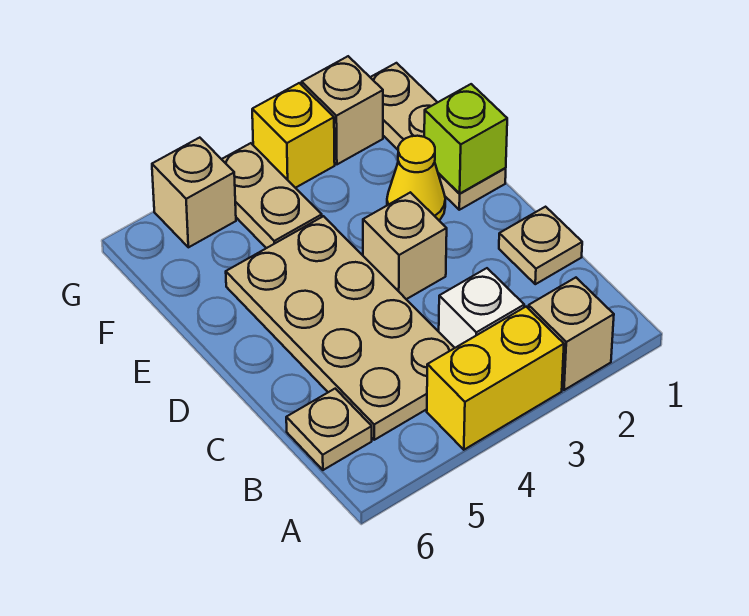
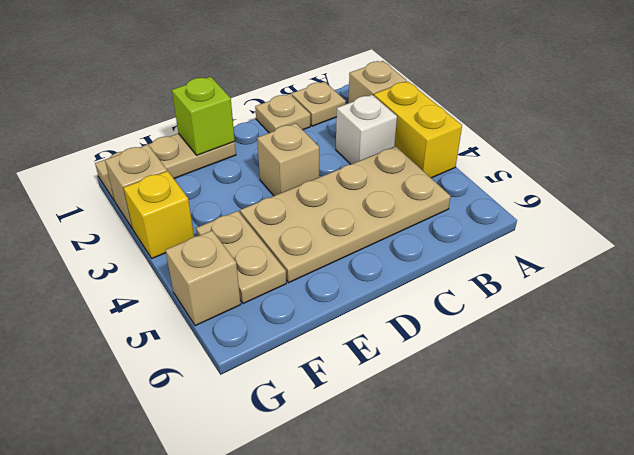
tan 1x1 plate [286,389,372,470] -> tan 1x1 plate moved to [291,82,346,126]
yellow 1x1 cone [387,136,445,220] -> none
tan 1x2 plate [222,143,322,248] -> tan 1x2 plate turned to [196,211,286,304]

